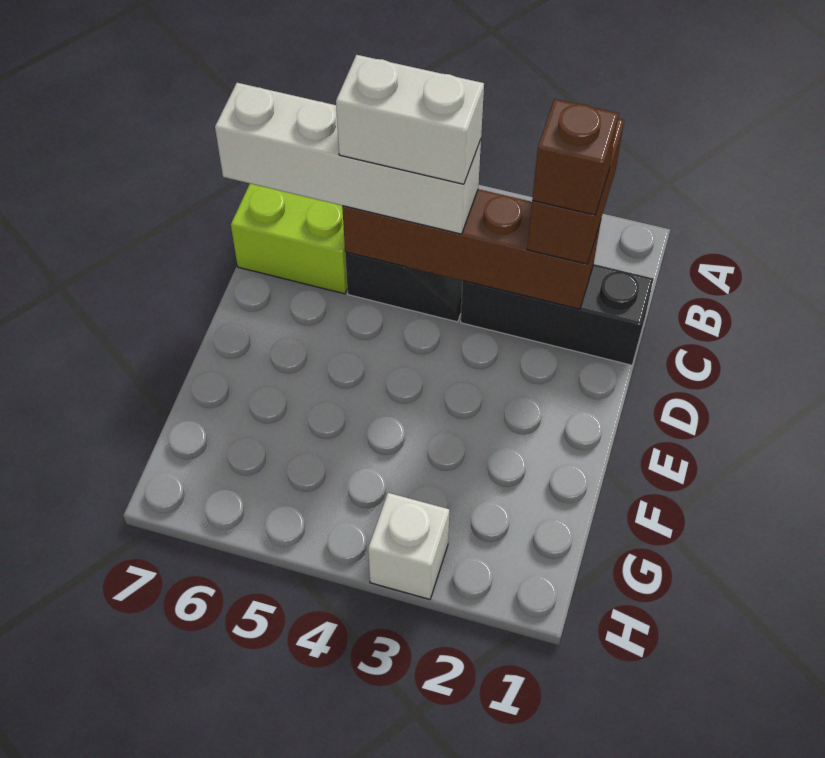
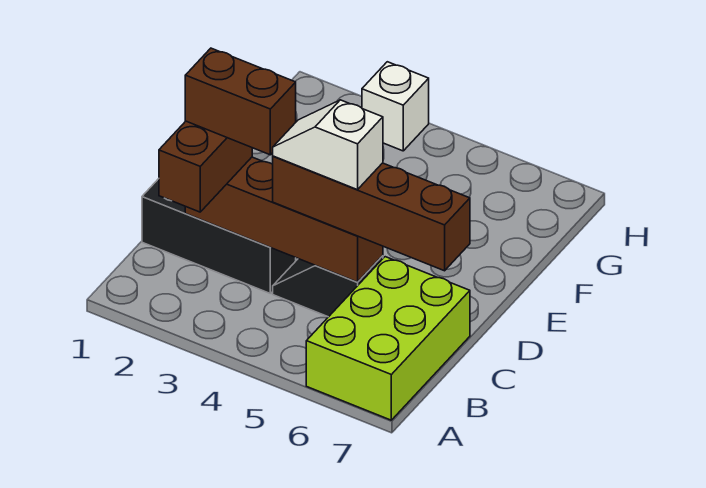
brown 1x1 brick [532,99,619,215] -> brown 1x2 brick [185,48,296,155]
white 1x4 brick [215,83,481,234] -> brown 1x4 brick [273,156,470,271]
white 1x2 brick [336,55,484,184] -> white 1x2 slope [273,100,383,190]

